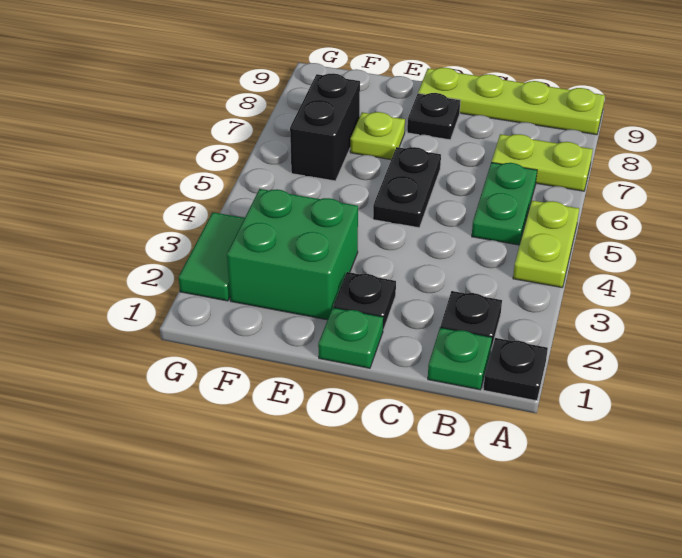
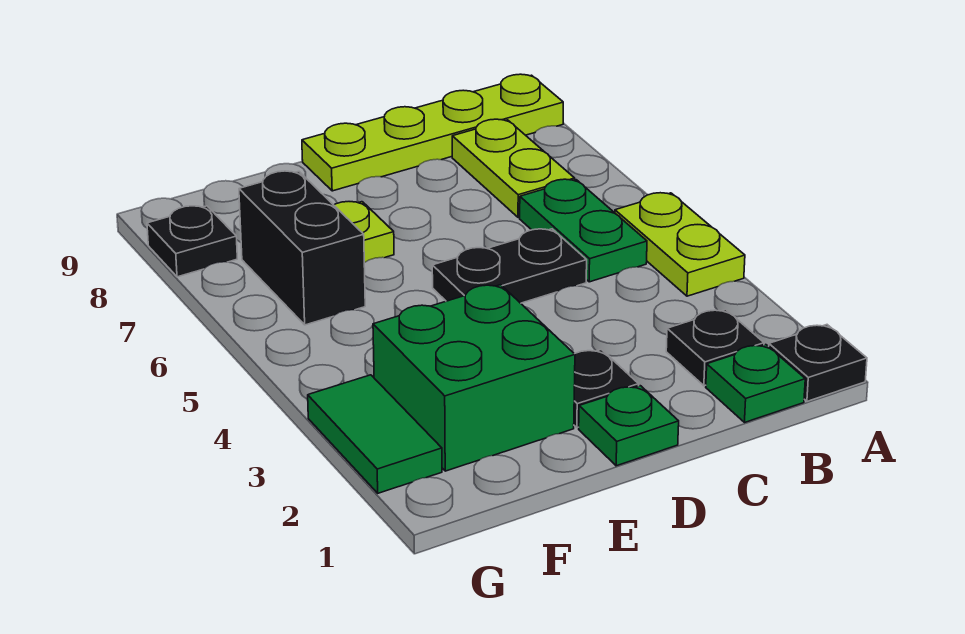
lime 1x2 plate [492,134,593,191] -> lime 1x2 plate turned to [452,119,575,218]
black 1x2 plate [373,147,441,228] -> black 1x2 plate turned to [432,229,587,303]
black 1x1 plate [407,93,460,140] -> black 1x1 plate moved to [147,206,237,277]

